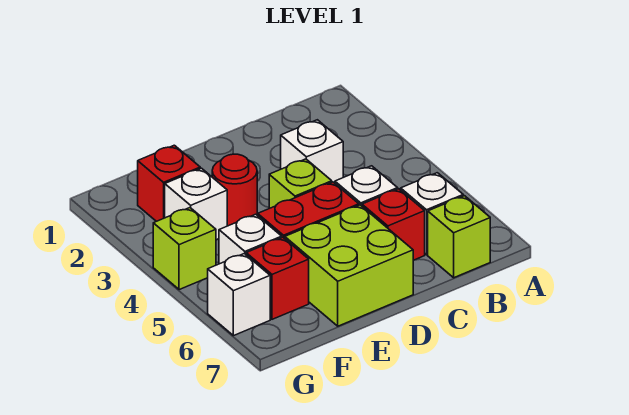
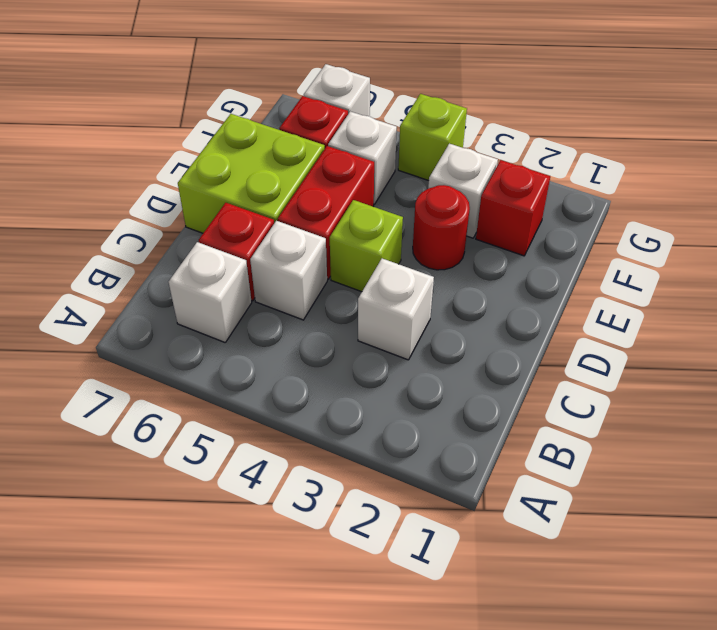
lime 1x1 brick [428,196,490,278] -> none

